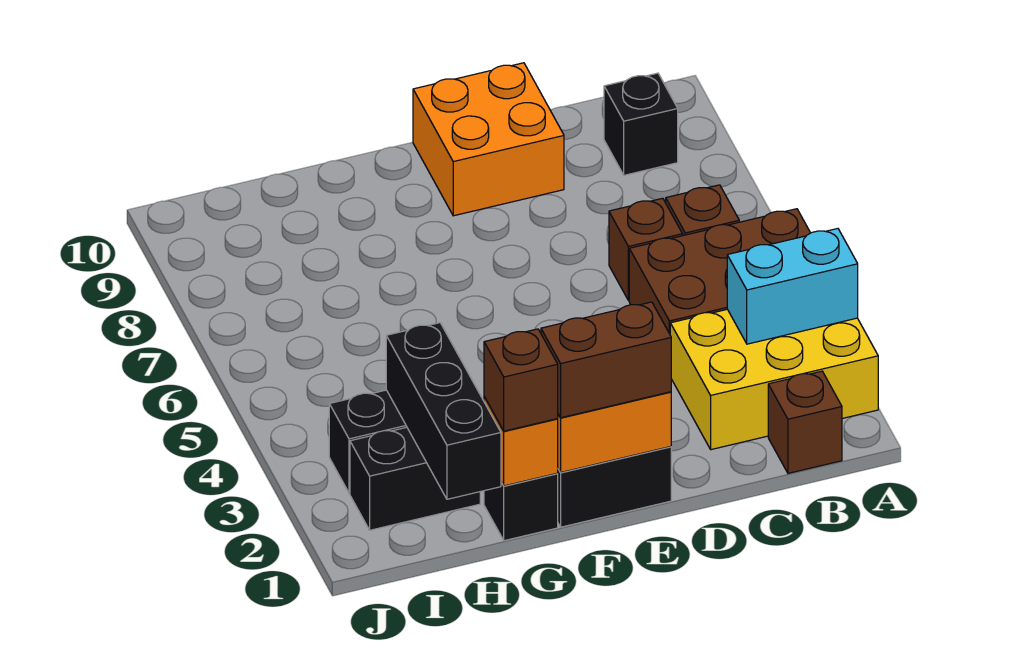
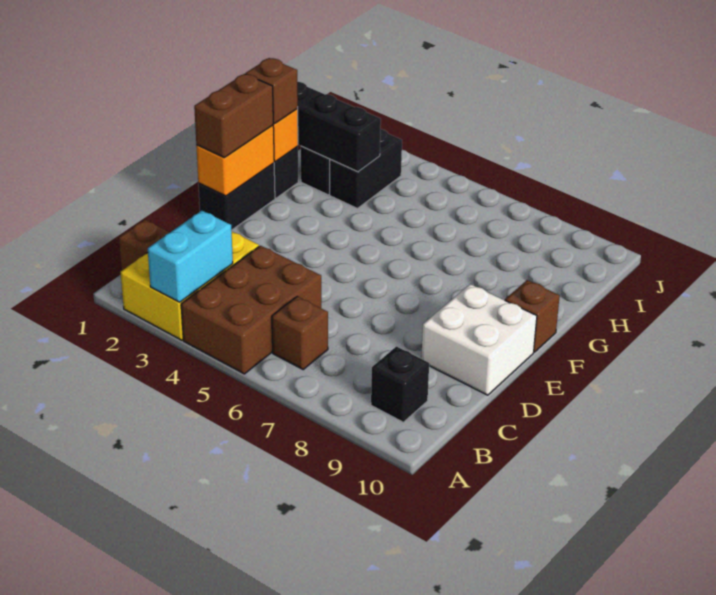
brown 1x1 brick [609,198,683,301] -> brown 1x1 brick moved to [505,280,560,352]
orange 2x2 brick [413,63,564,216] -> white 2x2 brick [421,284,537,395]

